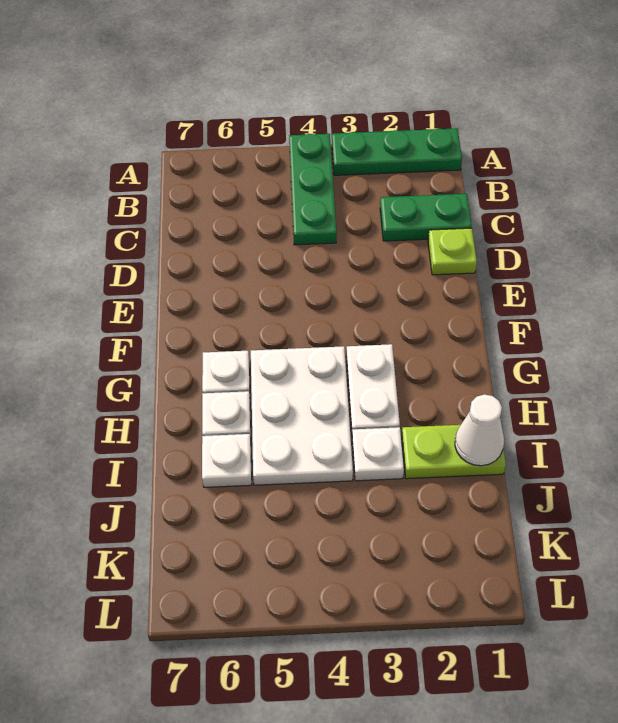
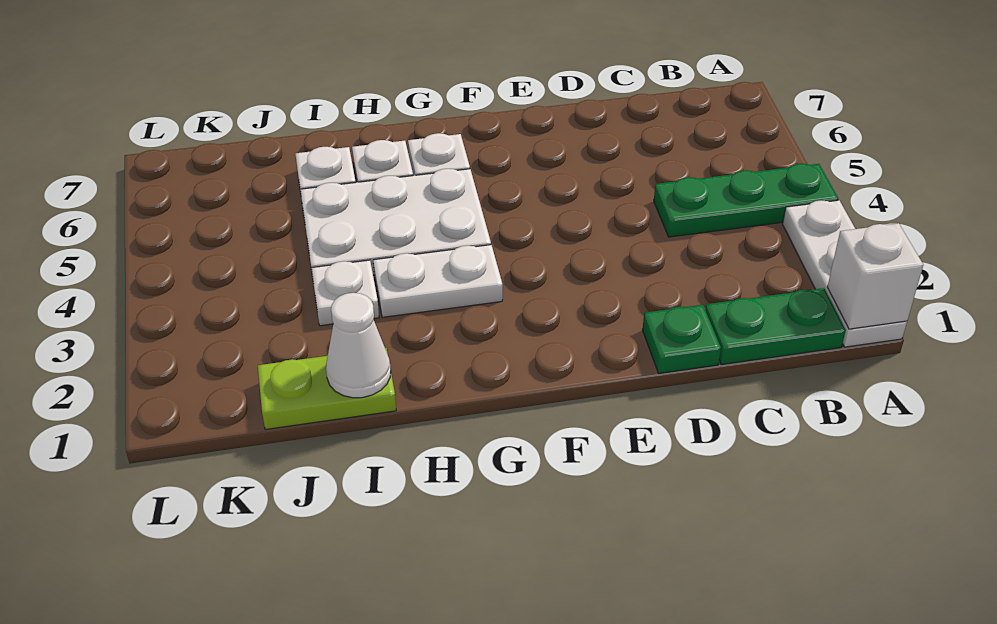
green 1x3 plate [332,128,462,175] -> white 1x3 plate [783,200,907,347]
none -> white 1x1 brick [828,223,923,329]
green 1x2 plate [380,194,472,241] -> green 1x2 plate turned to [705,288,846,365]
lime 1x1 plate [428,228,477,275] -> green 1x1 plate [642,305,721,373]
lime 1x2 plate [402,425,506,479] -> lime 1x2 plate turned to [258,348,396,429]

